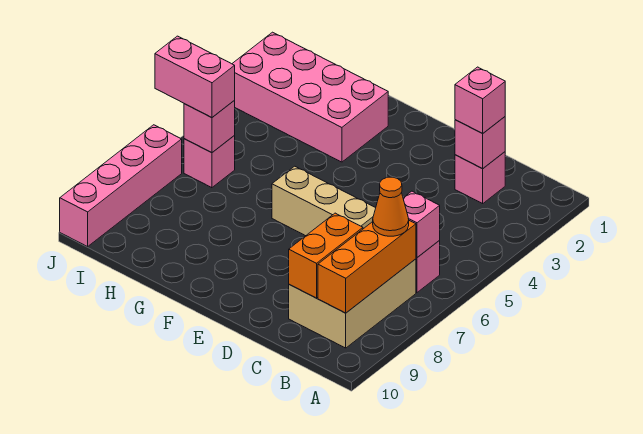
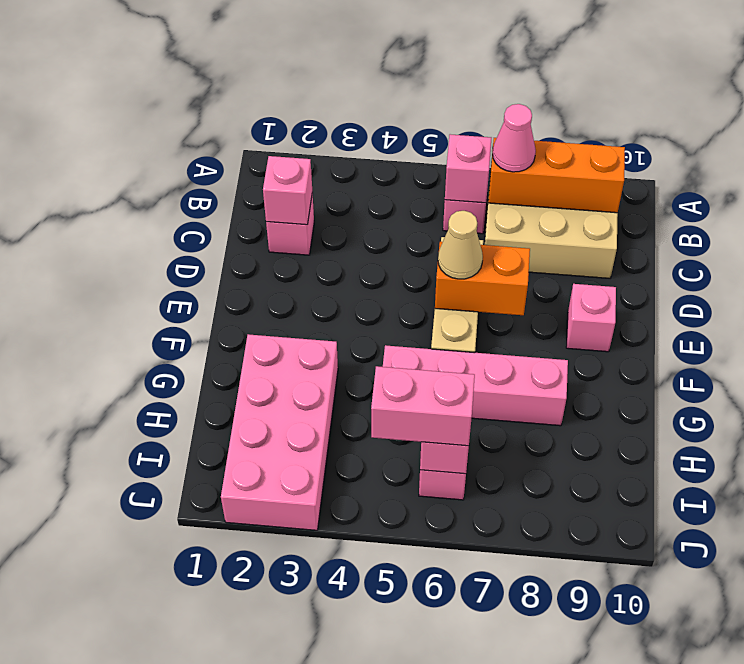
orange 1x1 cone [373,177,409,236] -> pink 1x1 cone [493,104,536,172]
pink 1x1 brick [455,67,505,133] -> pink 1x1 brick moved to [566,284,616,352]
orange 1x2 brick [289,213,363,298] -> orange 1x2 brick moved to [435,242,530,315]
none -> tan 1x1 cone [438,211,483,279]
pink 1x2 brick [155,36,235,118] -> pink 1x2 brick turned to [371,366,475,446]
pink 1x4 brick [60,125,182,247] -> pink 1x4 brick moved to [383,345,568,426]

